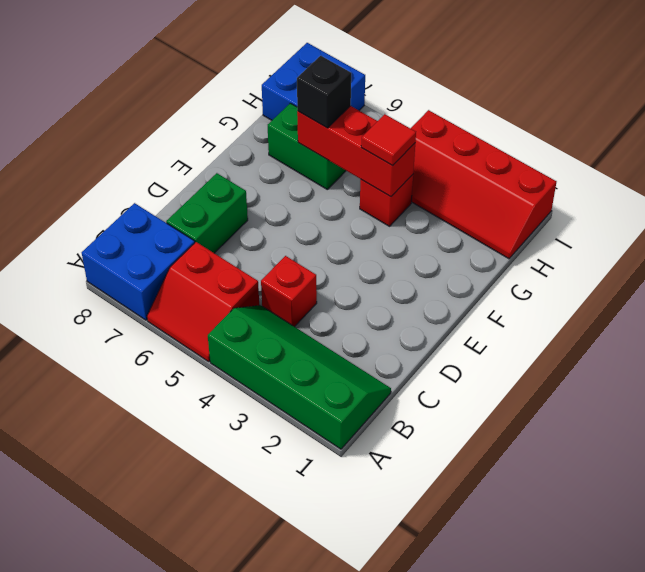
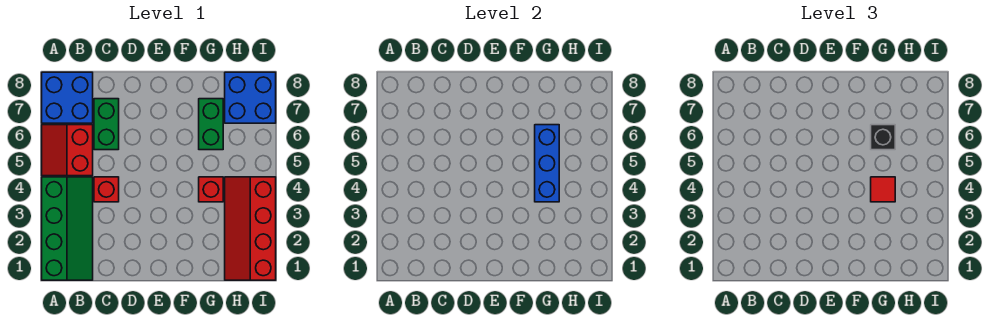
green 1x2 brick [166,173,248,253] -> green 1x2 brick turned to [94,99,119,150]
red 1x3 brick [297,106,415,197] -> blue 1x3 brick [535,125,559,202]

